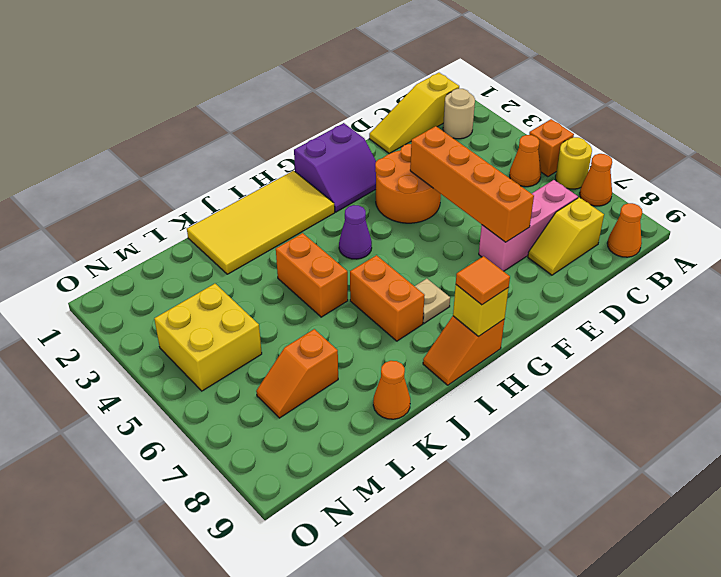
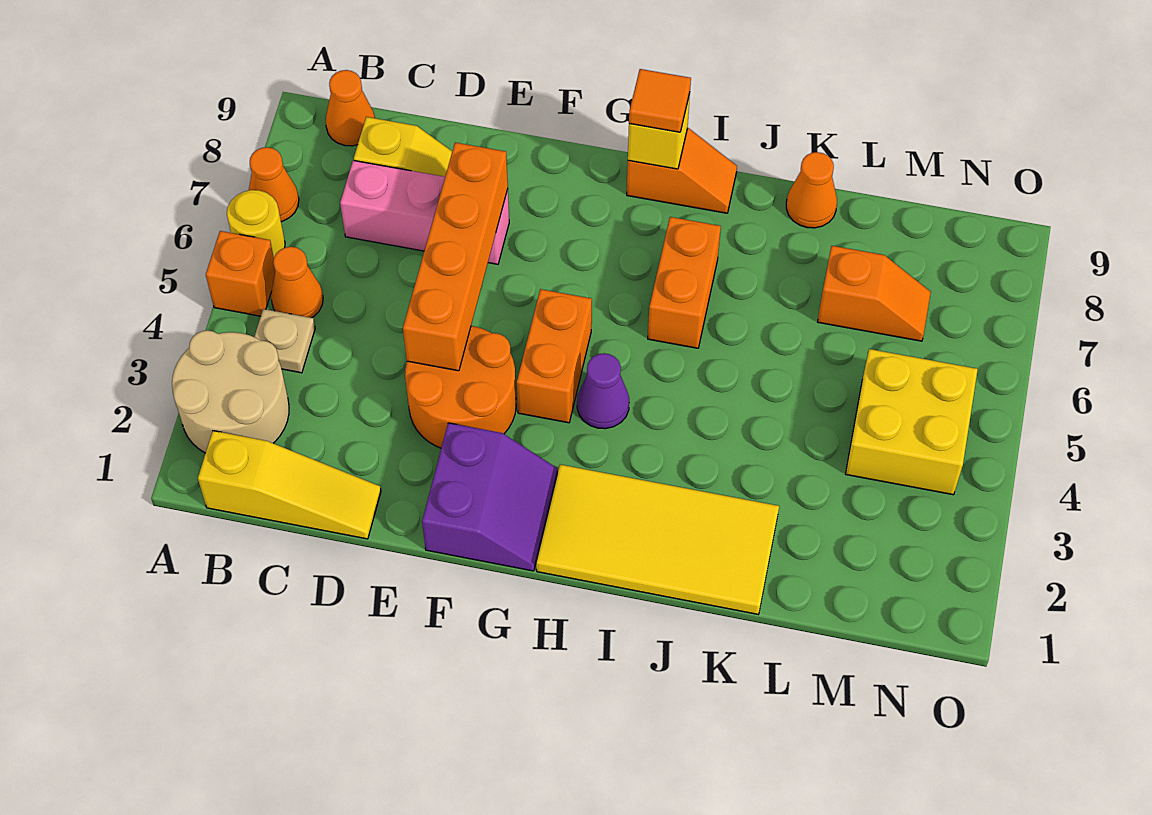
tan 1x1 round brick [443,89,475,139] -> tan 2x2 round brick [172,330,289,453]
purple 2x2 slope [294,123,376,212] -> purple 2x2 slope turned to [422,423,557,571]
tan 1x1 plate [415,279,450,323] -> tan 1x1 plate moved to [254,309,315,373]
orange 1x2 brick [276,233,348,317] -> orange 1x2 brick moved to [517,289,592,423]

